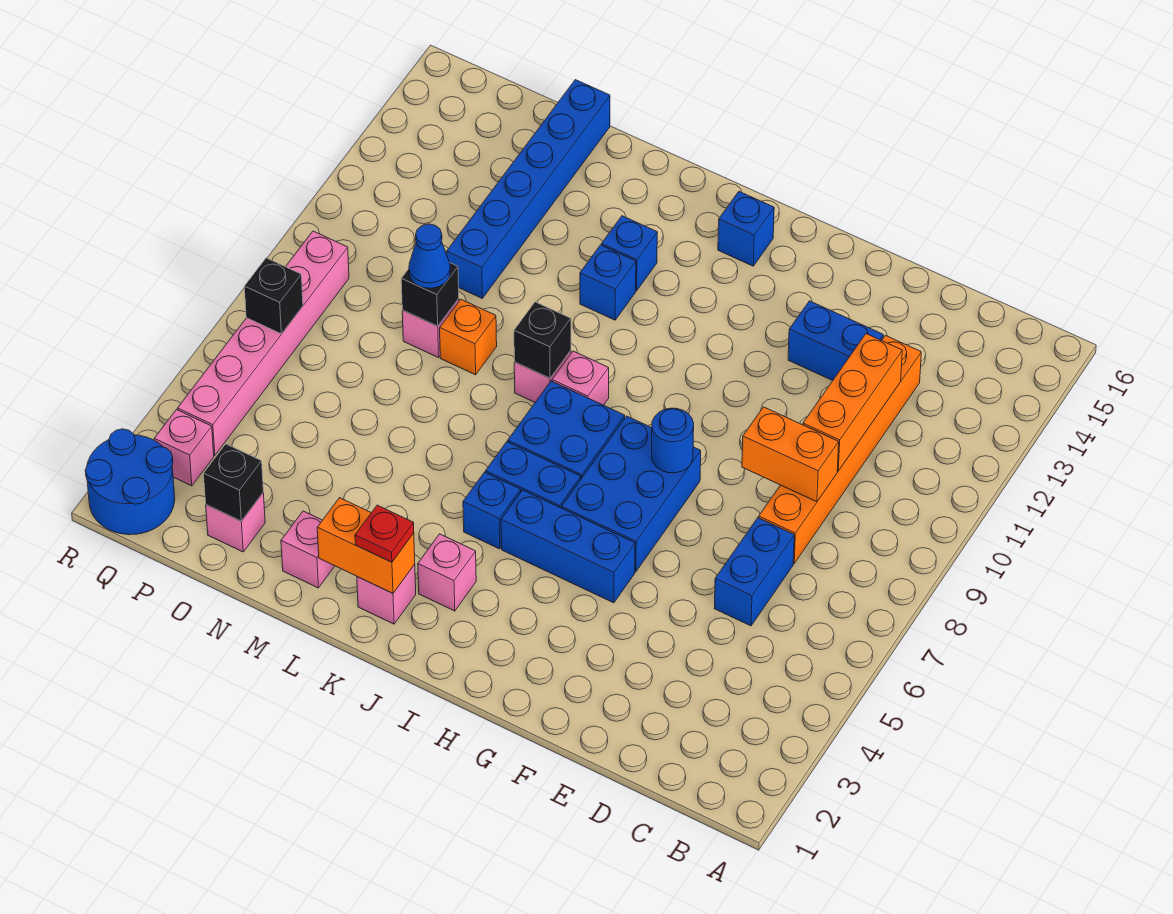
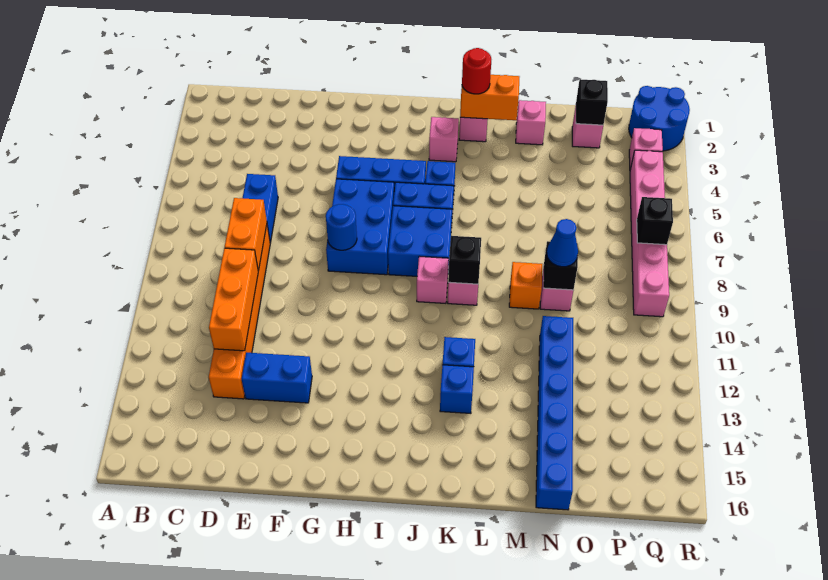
orange 1x2 brick [742,407,839,502] -> orange 1x2 brick turned to [225,198,267,271]
blue 1x1 brick [718,192,774,266] -> none
red 1x1 plate [355,505,414,562] -> red 1x1 round brick [462,48,491,94]

